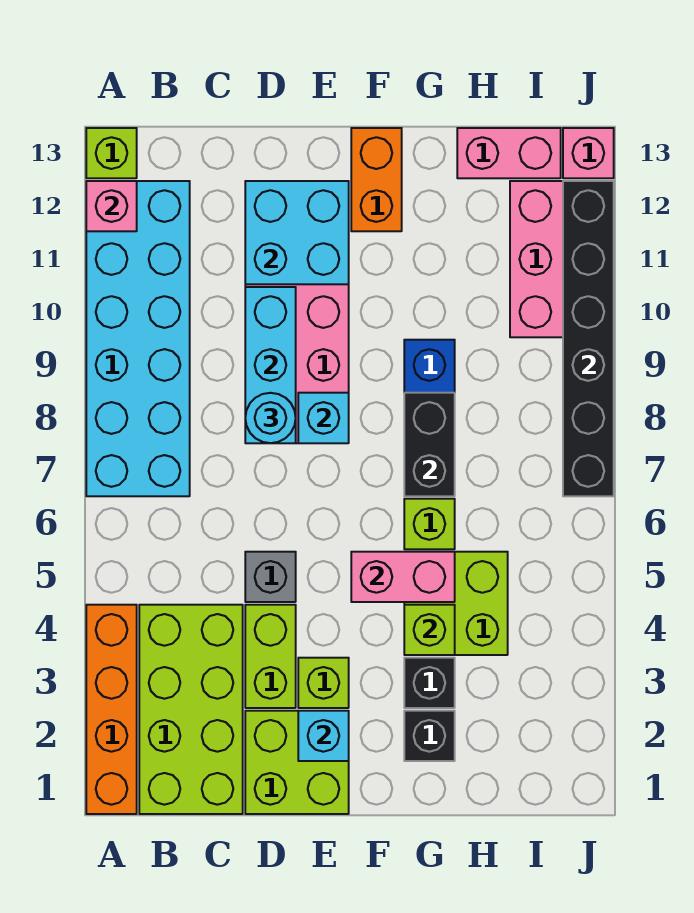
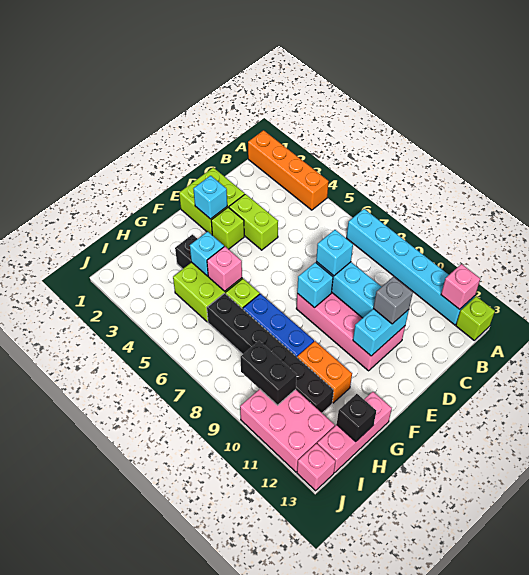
cyan 2x6 brick [86,181,190,496] -> cyan 1x6 brick [347,209,475,325]
lime 2x4 brick [139,605,243,814] -> none
grey 1x1 brick [245,552,296,602] -> grey 1x1 brick moved to [373,277,413,324]
cyan 1x1 round brick [245,393,296,443] -> cyan 1x1 brick [316,230,353,276]
cyan 2x2 brick [245,181,349,284] -> cyan 1x2 brick [353,309,409,356]
pink 1x2 brick [351,552,455,602] -> pink 1x1 brick [207,246,242,291]
orange 1x2 brick [351,128,402,231] -> orange 1x2 brick moved to [297,341,352,403]
black 1x1 brick [404,711,455,761] -> black 1x1 brick moved to [337,394,376,442]
lime 1x1 brick [404,605,455,655] -> cyan 1x1 brick [190,232,224,276]
black 1x2 brick [404,393,455,496] -> black 1x2 brick moved to [240,341,297,405]
pink 1x2 brick [457,128,561,178] -> pink 1x3 brick [317,392,392,473]
black 1x6 brick [563,181,614,496] -> black 1x6 brick moved to [207,293,334,413]

